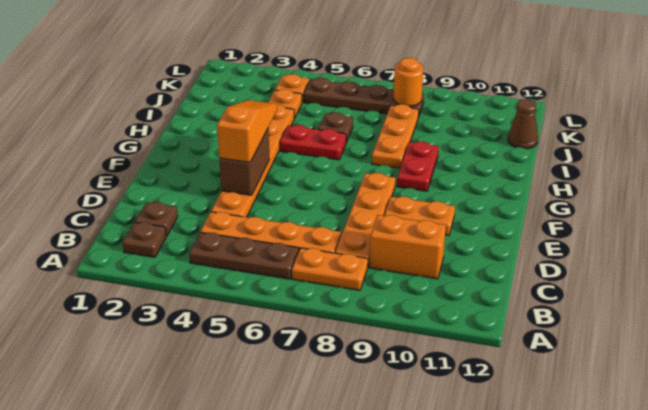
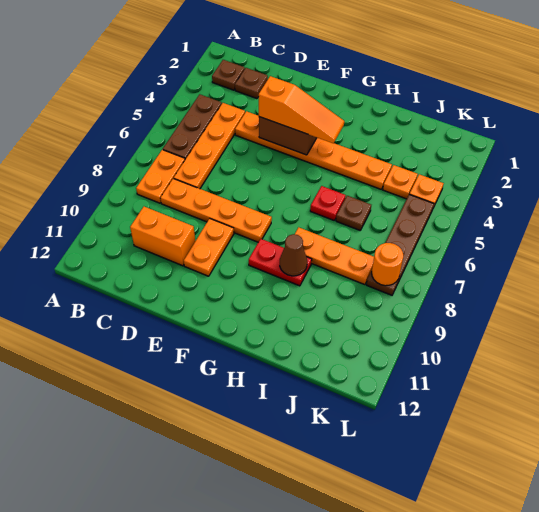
orange 1x2 brick [370,215,446,279] -> orange 1x2 brick turned to [130,207,195,266]
red 1x2 plate [280,125,346,160] -> red 1x1 plate [310,186,346,221]
brown 1x1 cone [508,99,538,149] -> brown 1x1 cone moved to [280,234,307,276]

